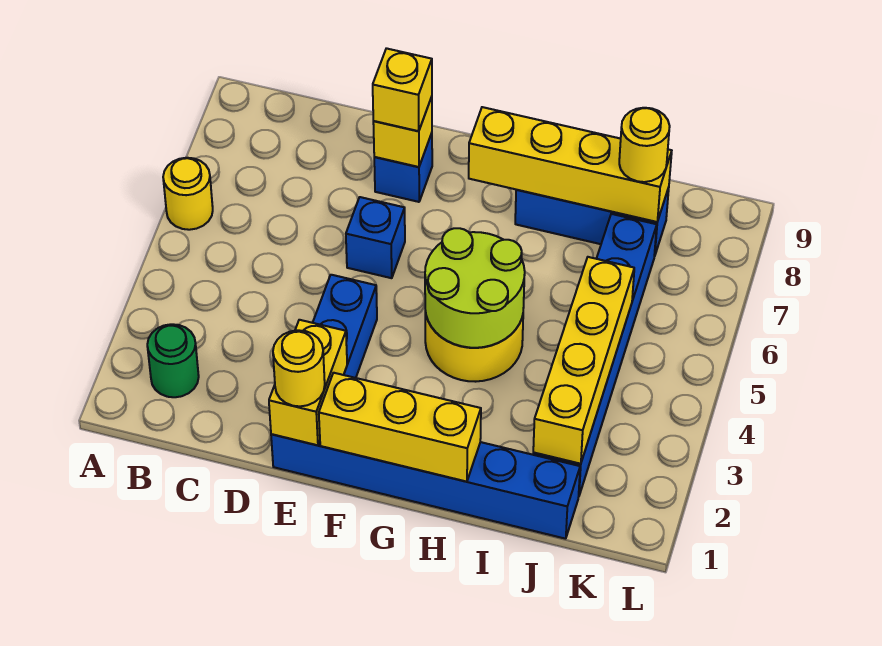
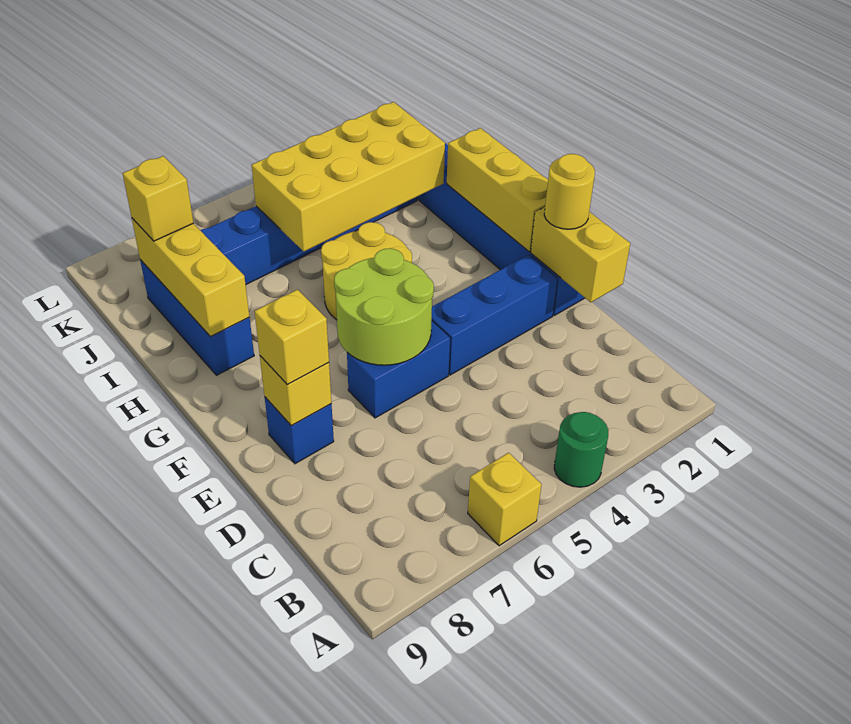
yellow 1x1 round brick [163,158,213,230] -> yellow 1x1 brick [468,453,542,546]
green 1x1 round brick [147,324,199,397] -> green 1x1 round brick moved to [554,412,609,487]
yellow 1x2 brick [269,320,347,445] -> yellow 1x2 brick turned to [531,207,630,302]
blue 1x1 brick [346,197,405,278] -> blue 1x2 brick [347,321,450,418]
lime 2x2 round brick [425,228,525,348] -> lime 2x2 round brick moved to [334,248,434,365]
yellow 1x4 brick [469,107,672,222] -> yellow 1x3 brick [132,218,249,336]
yellow 1x4 brick [533,257,634,464] -> yellow 2x4 brick [252,102,445,251]
yellow 1x1 round brick [619,108,670,182] -> yellow 1x1 brick [123,156,193,241]

